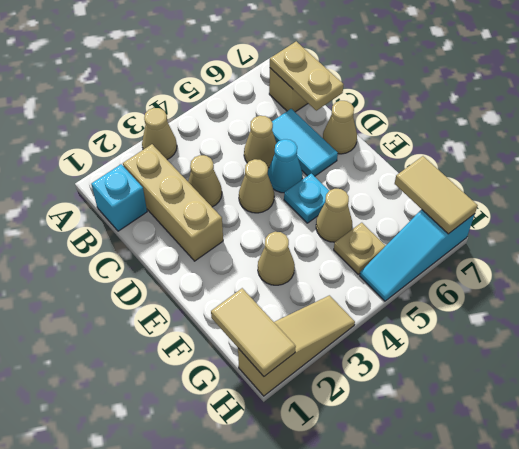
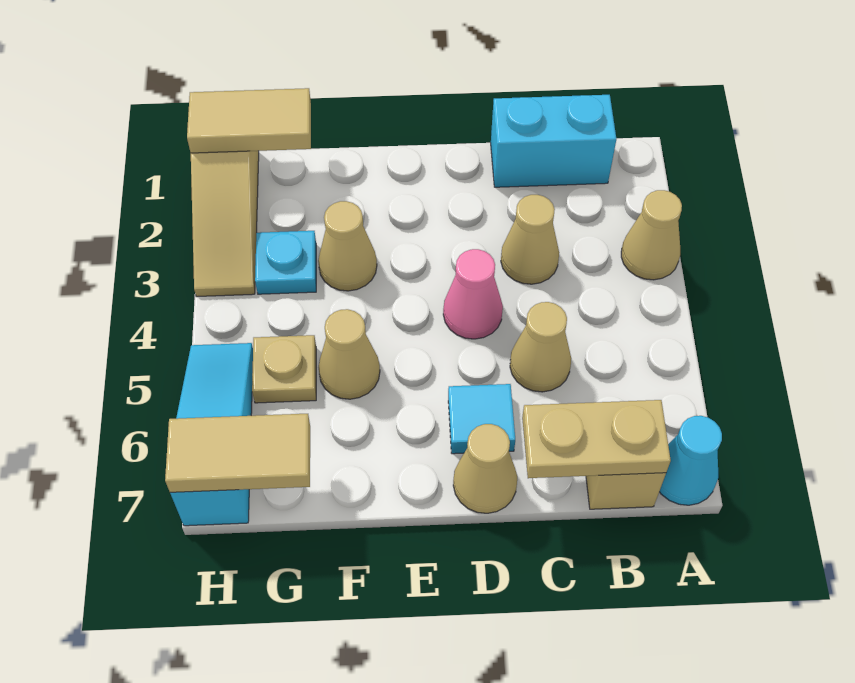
cyan 1x1 brick [91,164,147,231] -> cyan 1x2 brick [491,95,616,187]
tan 1x3 brick [123,144,223,261] -> none
cyan 1x2 tile [272,109,338,176] -> cyan 1x1 tile [448,384,515,454]
tan 1x1 cone [239,159,274,213] -> pink 1x1 cone [443,249,503,339]
cyan 1x1 cone [268,139,303,193] -> cyan 1x1 cone moved to [659,416,722,505]
cyan 1x1 plate [284,174,329,223] -> cyan 1x1 plate moved to [255,231,316,294]

